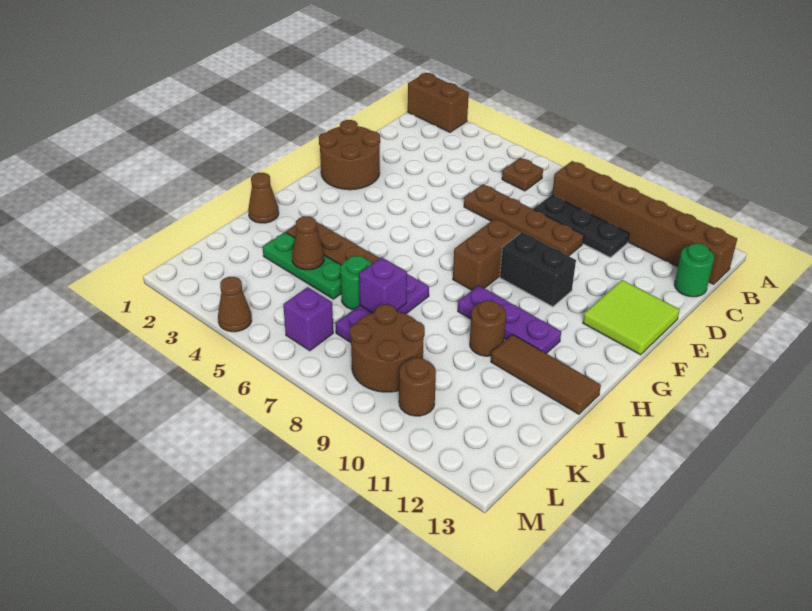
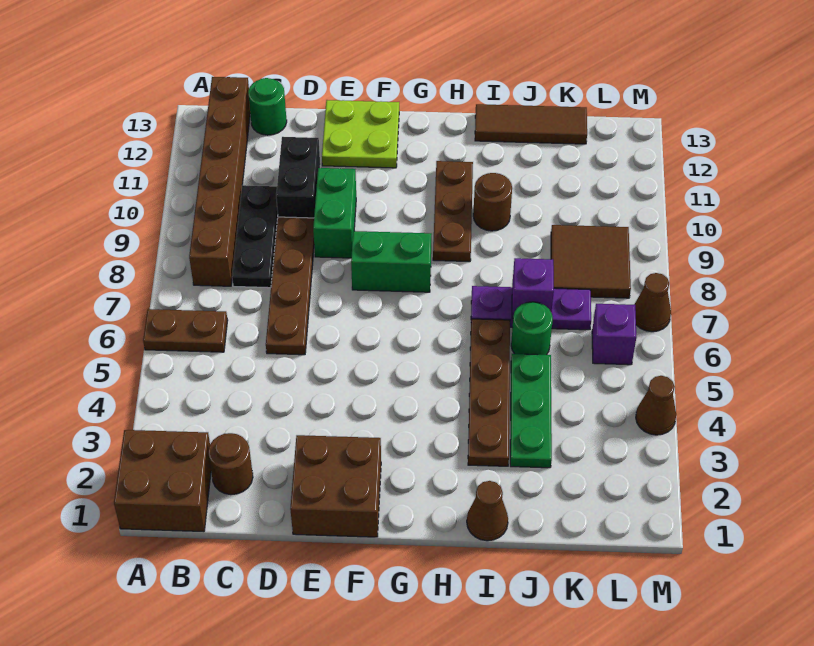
brown 1x2 brick [408,73,469,132] -> brown 2x2 brick [114,430,211,532]
brown 1x1 plate [502,158,543,191] -> brown 1x2 plate [143,309,228,352]
brown 2x2 round brick [319,120,380,190] -> brown 2x2 brick [290,435,381,537]
none -> green 1x2 brick [313,168,356,258]
lime 2x2 tile [583,280,680,355] -> lime 2x2 plate [322,100,399,168]
brown 1x2 brick [453,218,521,290] -> green 1x2 brick [351,231,431,292]
black 1x2 brick [500,232,576,307] -> black 1x2 brick moved to [276,137,320,218]
purple 1x3 plate [458,285,561,353] -> brown 1x3 plate [433,161,473,262]
brown 1x3 tile [491,334,601,414] -> brown 1x3 tile turned to [475,104,587,144]
brown 1x1 cone [292,216,324,270] -> brown 1x1 cone moved to [634,273,671,332]
brown 2x2 round brick [350,304,425,392] -> brown 2x2 tile [551,225,631,298]
brown 1x1 round brick [399,358,436,416] -> brown 1x1 round brick moved to [208,433,253,495]

